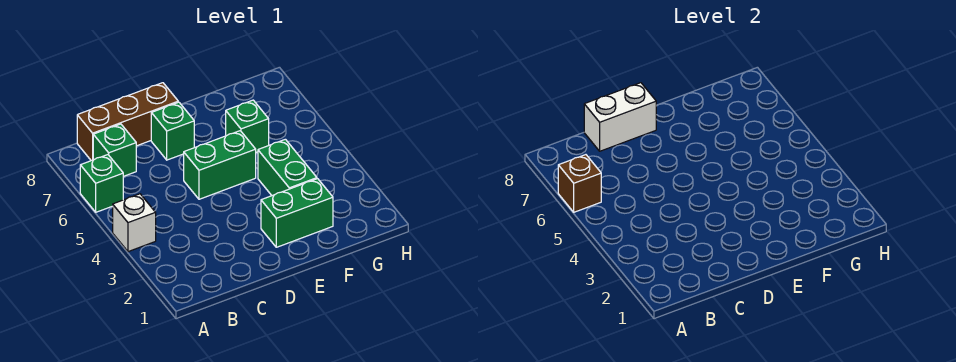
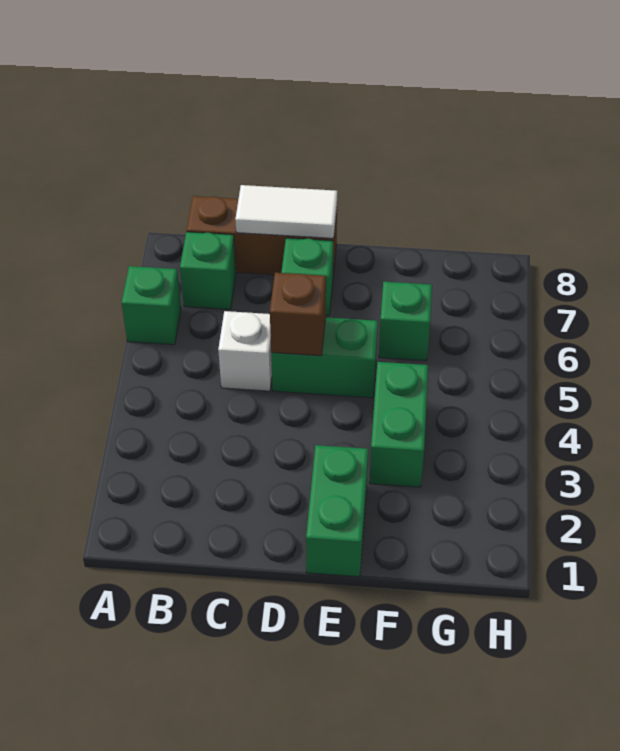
white 1x1 brick [113,194,156,252] -> white 1x1 brick moved to [218,311,272,391]
brown 1x1 brick [558,155,601,212] -> brown 1x1 brick moved to [270,273,326,356]
white 1x2 brick [584,83,656,151] -> white 1x2 tile [235,185,337,238]
green 1x2 brick [261,179,333,247] -> green 1x2 brick turned to [306,445,368,577]

